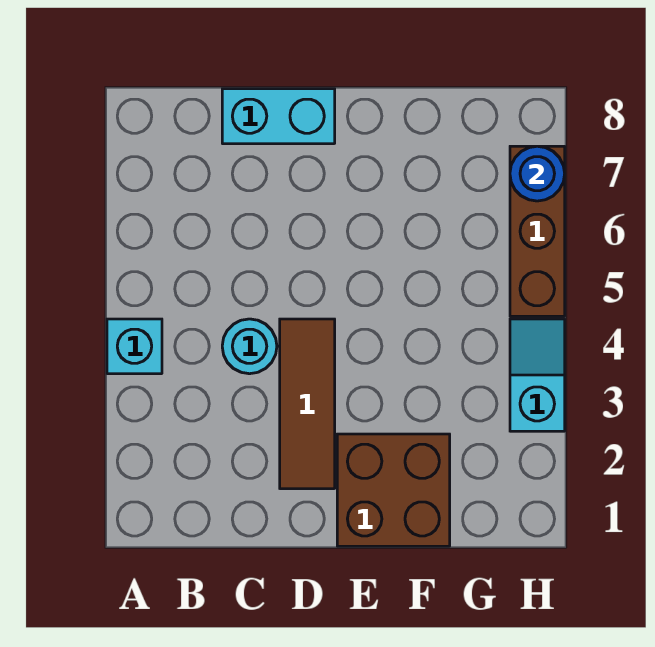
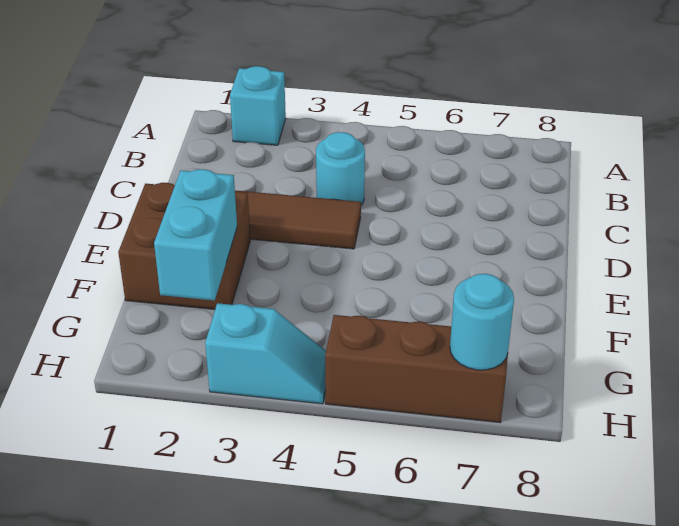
cyan 1x1 brick [107,319,162,374] -> cyan 1x1 brick moved to [230,66,286,145]
cyan 1x2 brick [222,89,335,144] -> cyan 1x2 brick moved to [154,169,237,301]
blue 1x1 round brick [510,146,565,201] -> cyan 1x1 round brick [450,274,514,370]

